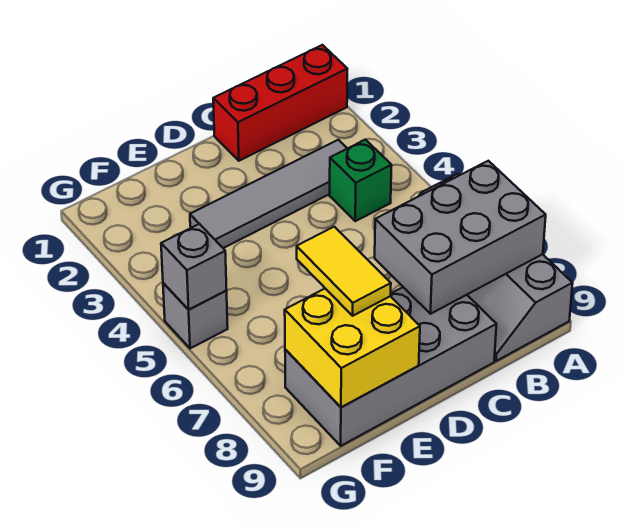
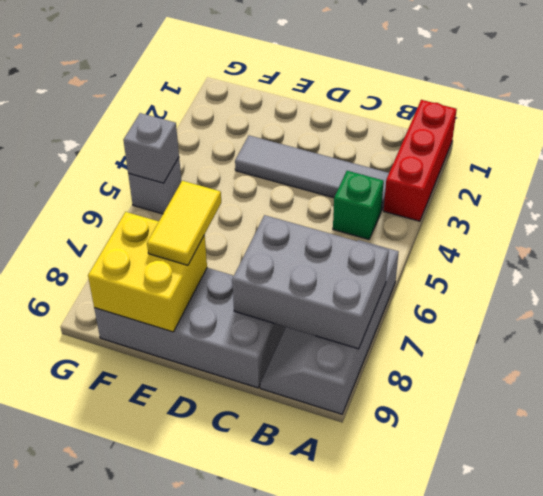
red 1x3 brick [213,45,347,161] -> red 1x3 brick turned to [384,100,457,221]

